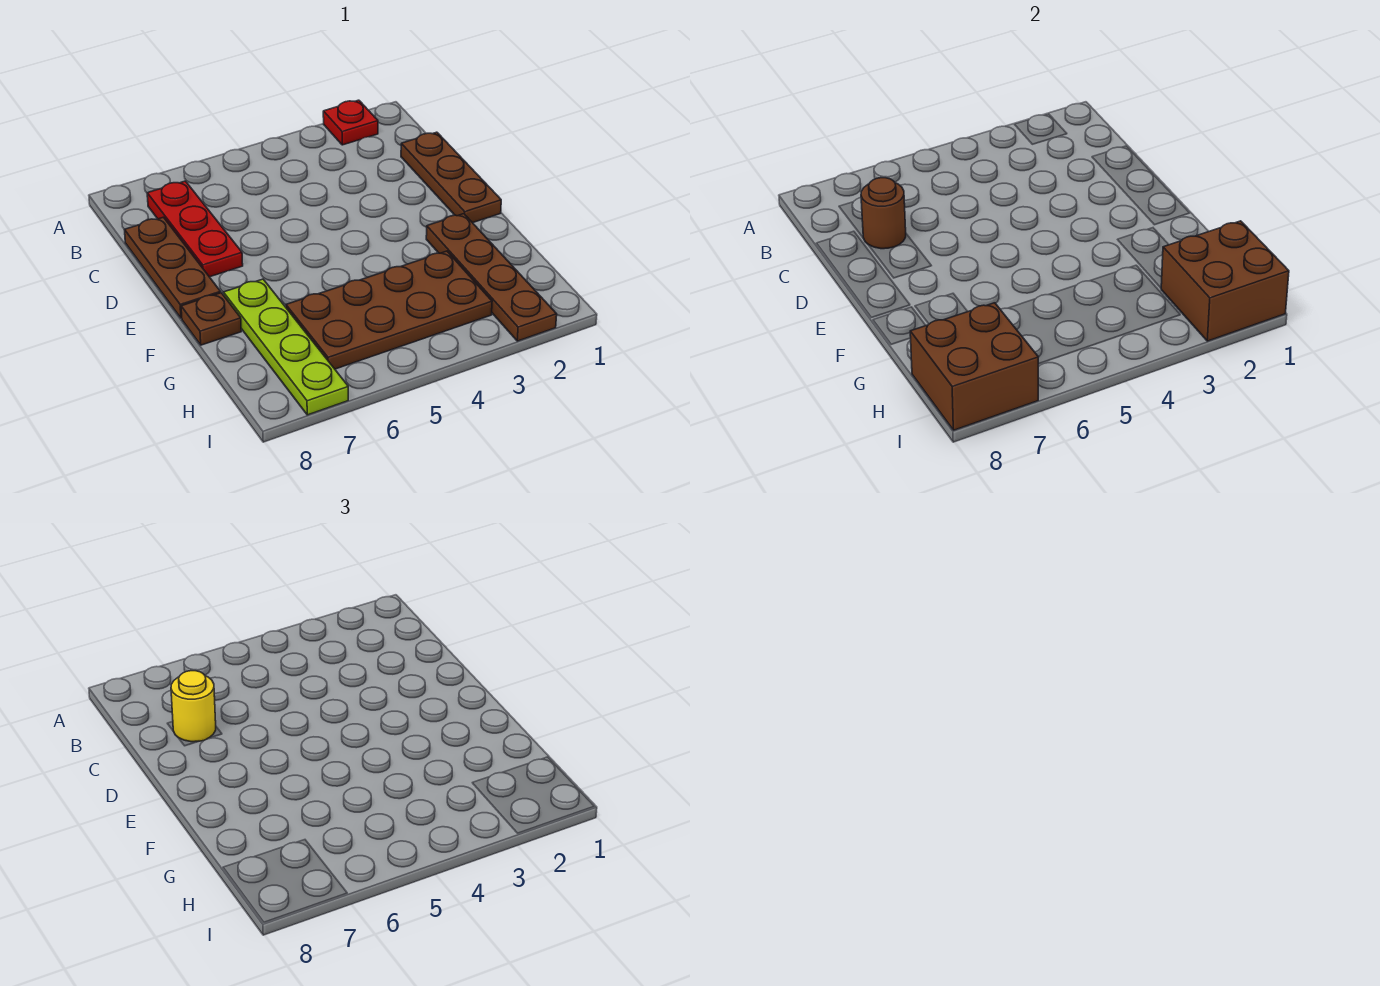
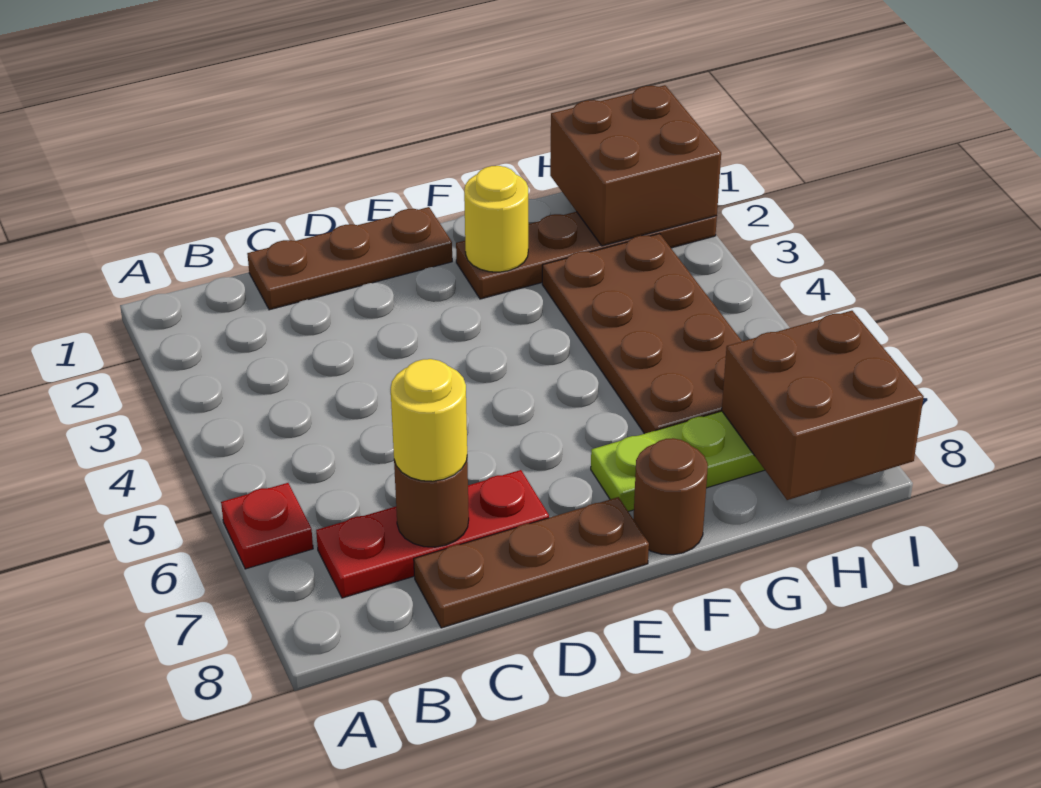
red 1x1 plate [323,100,378,145] -> red 1x1 plate moved to [221,483,313,569]
none -> yellow 1x1 round brick [464,166,528,272]
brown 1x1 plate [181,293,241,345] -> brown 1x1 round brick [633,438,708,555]

